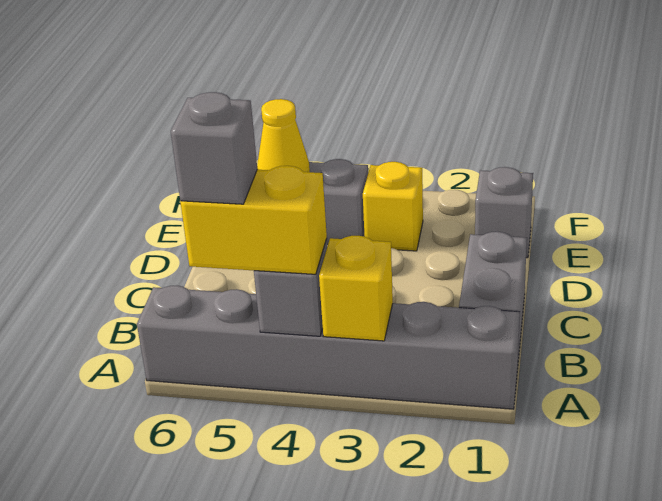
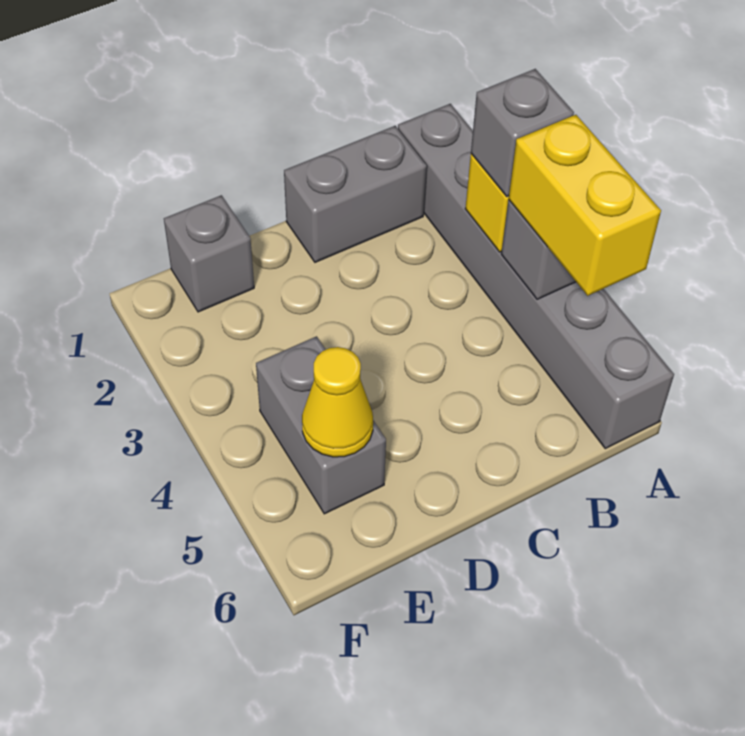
grey 1x1 brick [171,92,257,204] -> grey 1x1 brick moved to [471,69,574,197]
yellow 1x1 brick [363,162,423,251] -> none

